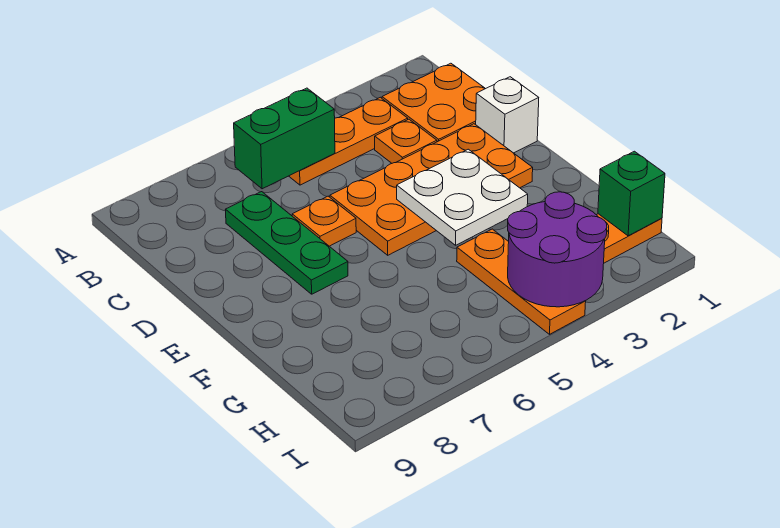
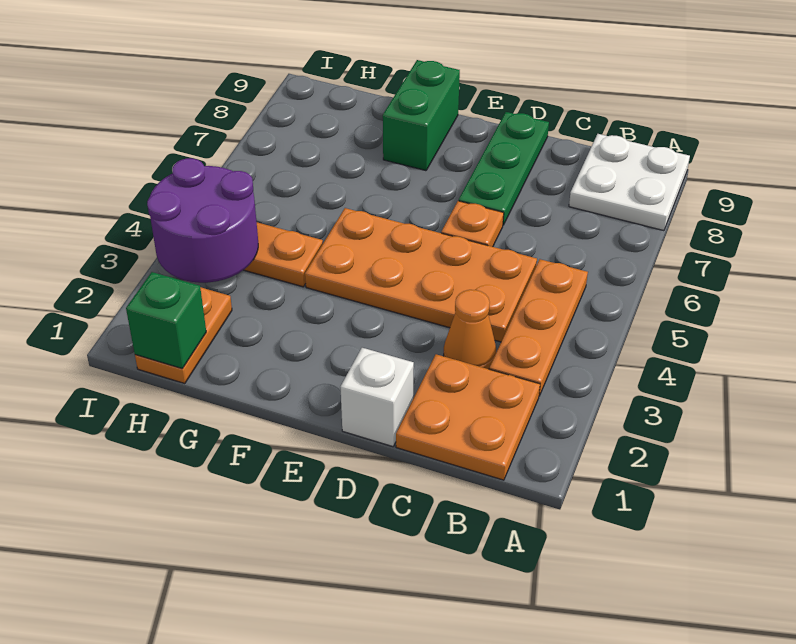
green 1x2 brick [234,88,335,189] -> green 1x2 brick moved to [383,60,460,171]
orange 1x1 plate [375,119,437,163] -> orange 1x1 cone [444,290,496,369]
green 1x3 plate [226,192,348,294] -> green 1x3 plate turned to [459,112,549,225]
orange 2x4 plate [330,124,533,255] -> orange 2x4 plate turned to [305,208,537,342]
white 2x2 plate [397,149,528,245] -> white 2x2 plate moved to [569,134,690,231]

